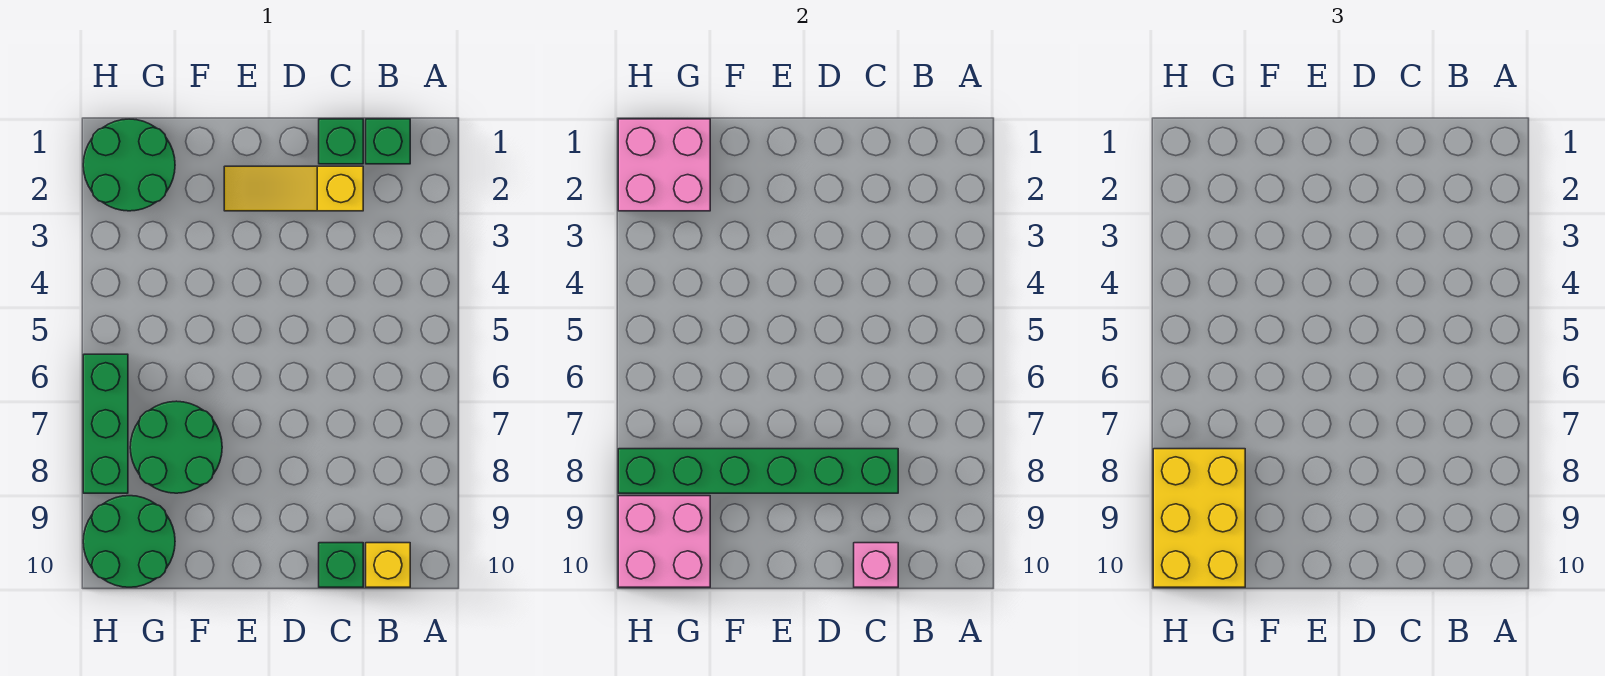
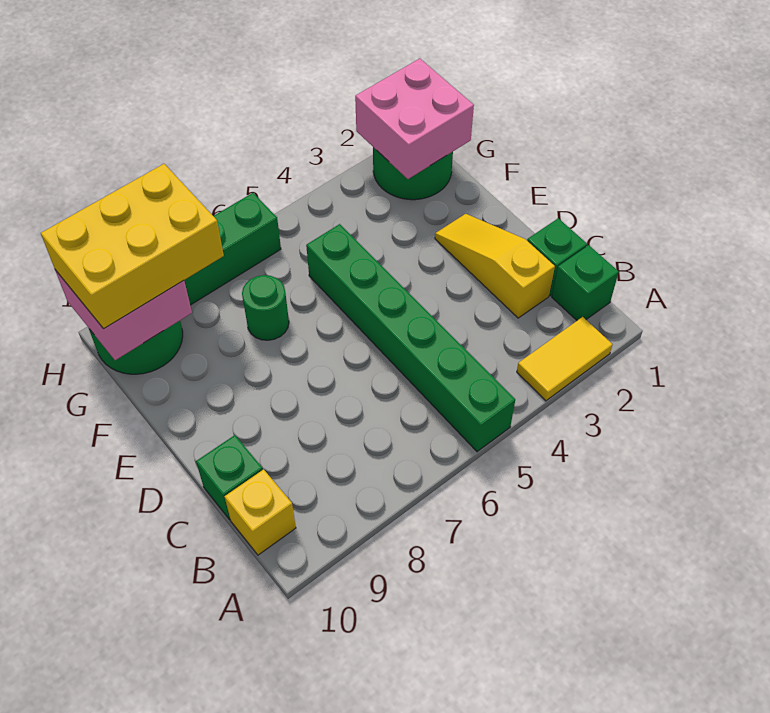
none -> yellow 1x2 tile [517,317,612,401]
green 1x6 brick [618,449,898,493] -> green 1x6 brick moved to [306,224,515,452]
pink 1x1 brick [854,543,898,587] -> none
green 2x2 round brick [130,401,222,493] -> green 1x1 round brick [242,275,289,340]

